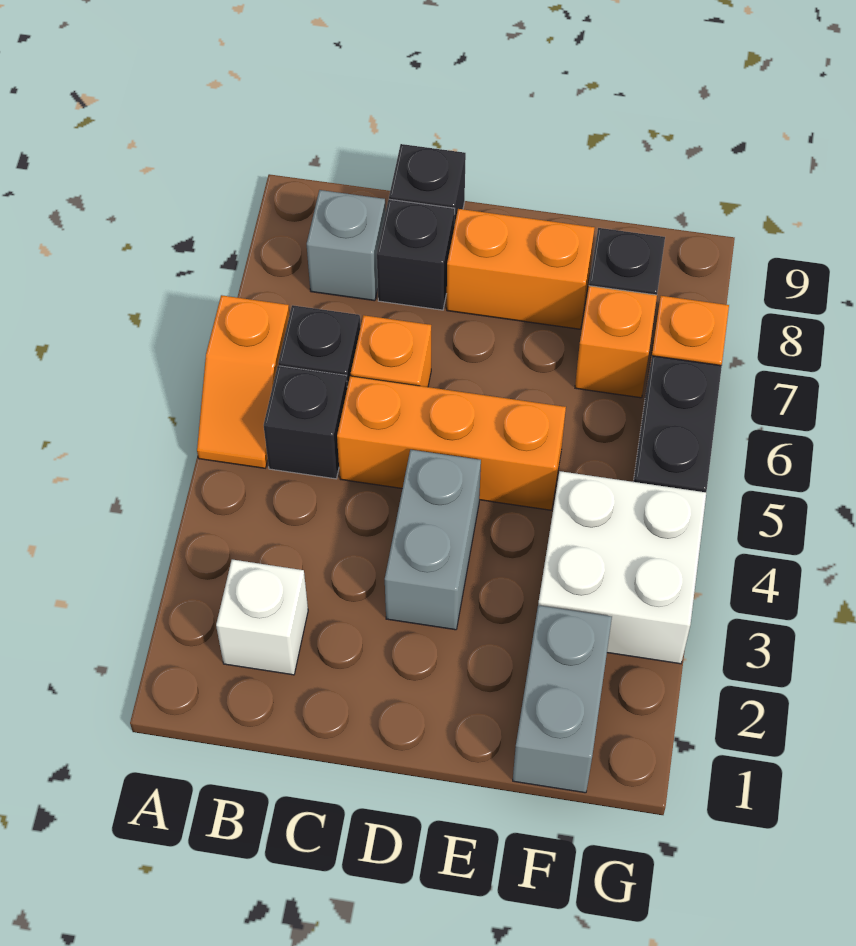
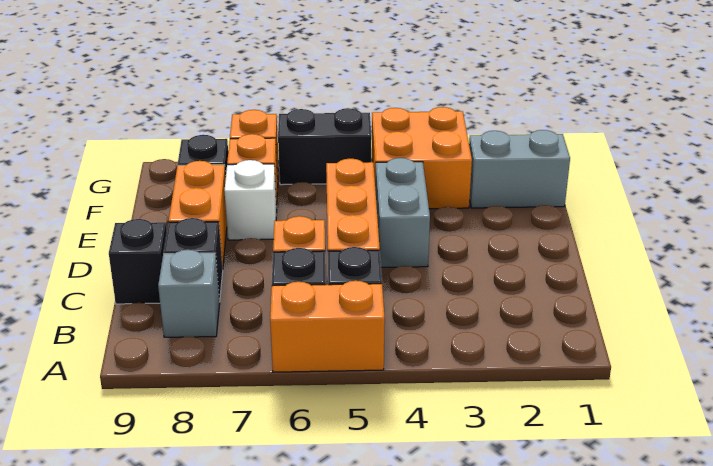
orange 1x2 slope [197,295,289,468] -> orange 1x2 brick [270,281,385,372]
white 1x1 brick [216,560,308,675] -> white 1x1 brick moved to [225,160,277,240]
grey 1x2 brick [385,450,481,630] -> grey 1x2 brick turned to [376,158,430,267]
white 2x2 brick [538,471,706,664] -> orange 2x2 brick [371,107,472,209]

